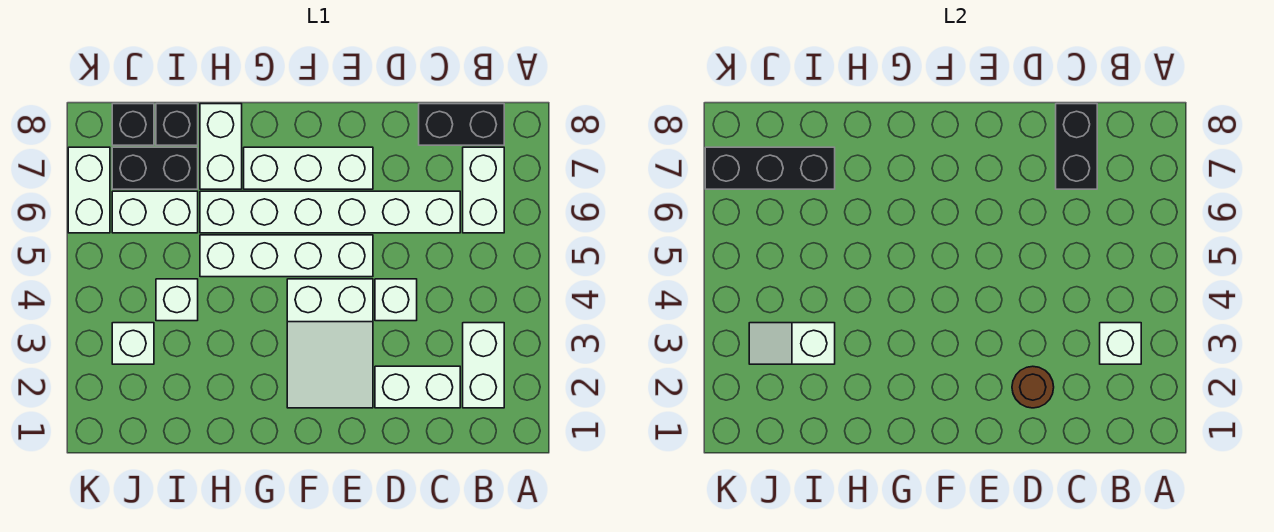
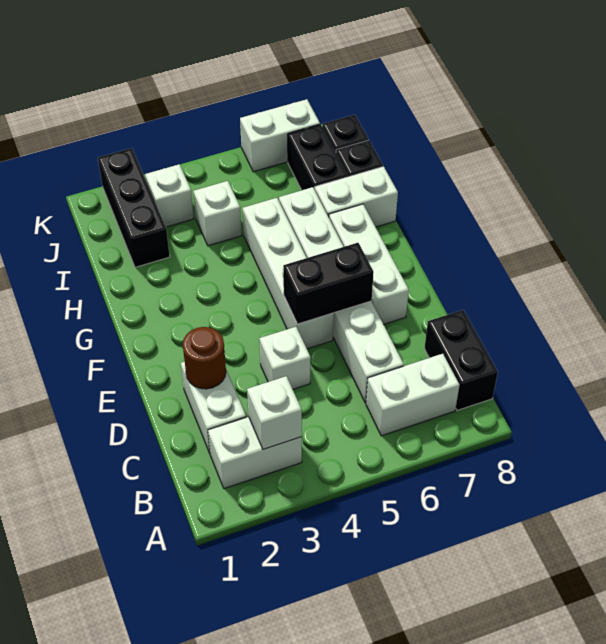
black 1x2 brick [1056,104,1097,189] -> black 1x2 brick moved to [283,243,374,324]
white 2x3 slope [287,279,373,408] -> none
white 1x2 slope [749,323,835,364] -> none
white 1x2 brick [112,191,198,233] -> none
black 1x3 brick [705,147,835,189] -> black 1x3 brick moved to [98,148,170,267]

